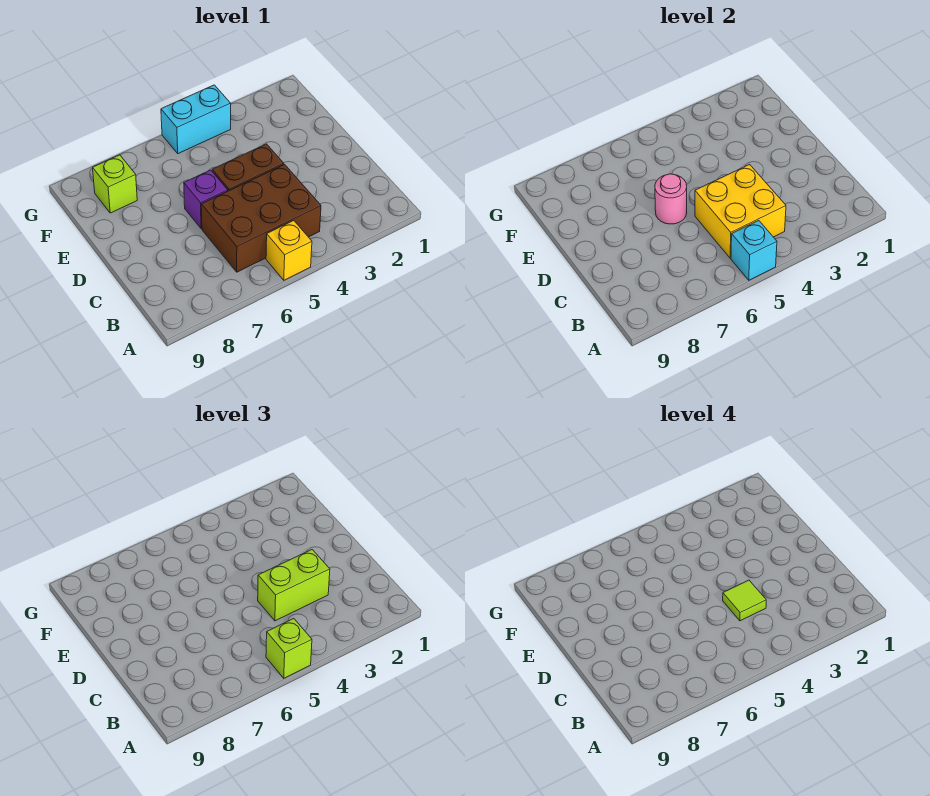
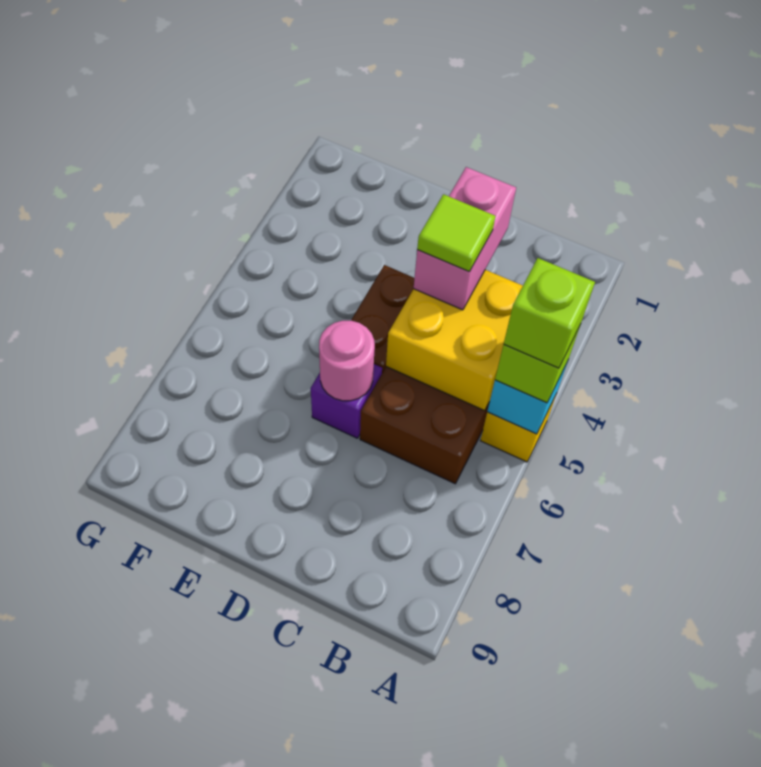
lime 1x2 brick [258,550,330,621] -> pink 1x2 brick [414,167,516,310]
lime 1x1 brick [93,155,137,213] -> lime 1x1 brick moved to [504,258,595,368]
cyan 1x2 brick [161,85,231,154] -> none

